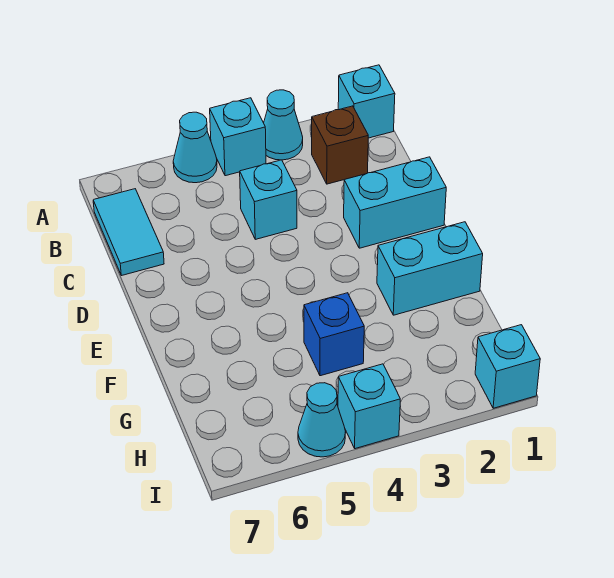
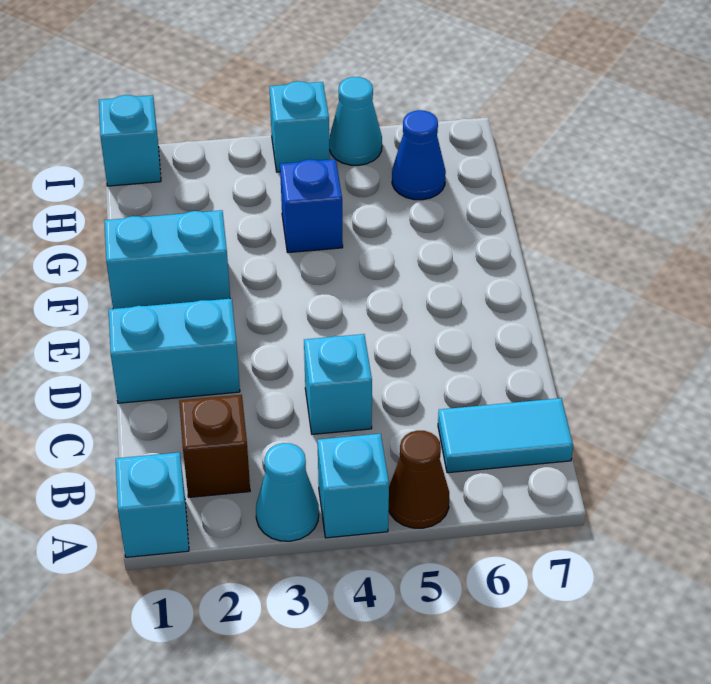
cyan 1x1 cone [173,112,217,183] -> brown 1x1 cone [389,431,449,528]
cyan 1x2 tile [93,189,164,276] -> cyan 1x2 tile turned to [438,398,573,473]
none -> blue 1x1 cone [392,110,446,200]

